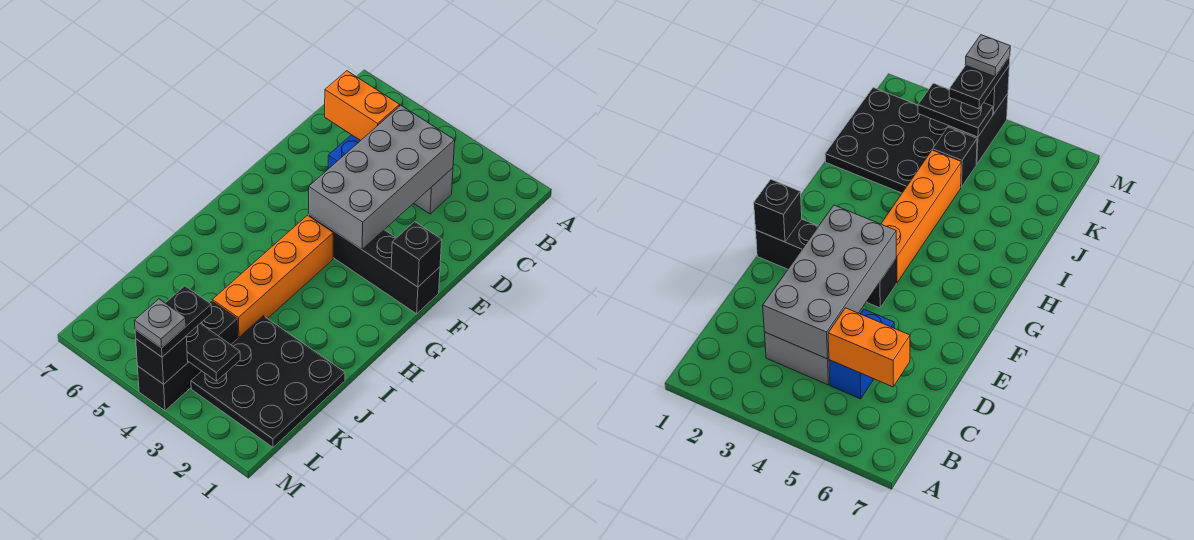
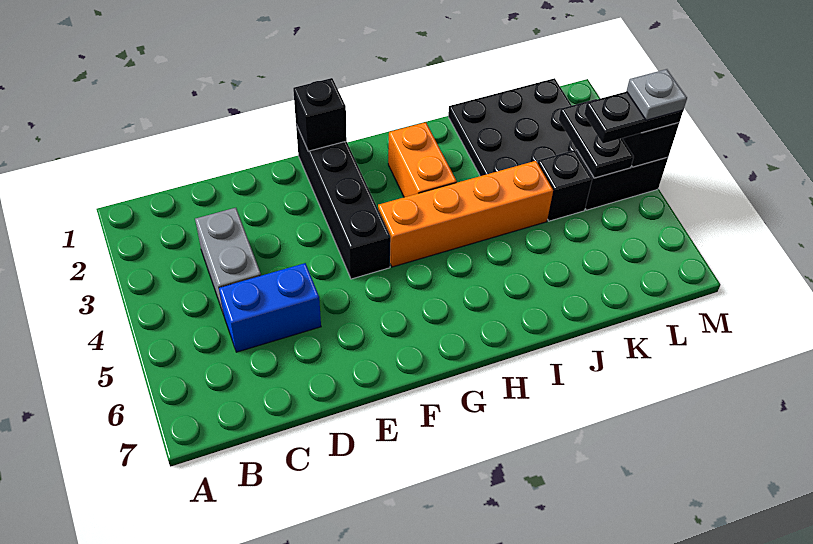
grey 2x4 brick [309,106,455,249] -> none
orange 1x2 brick [325,71,400,141] -> orange 1x2 brick moved to [388,122,457,197]

